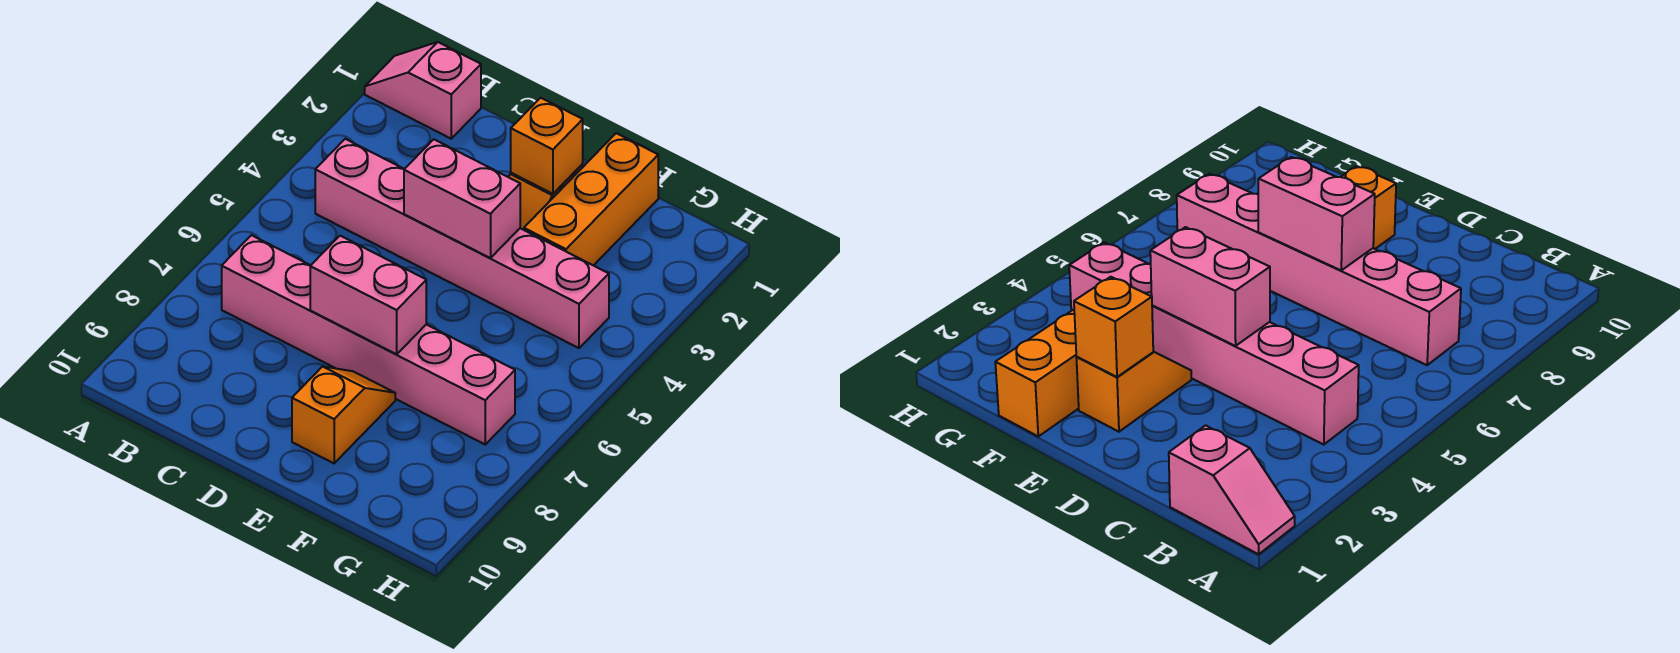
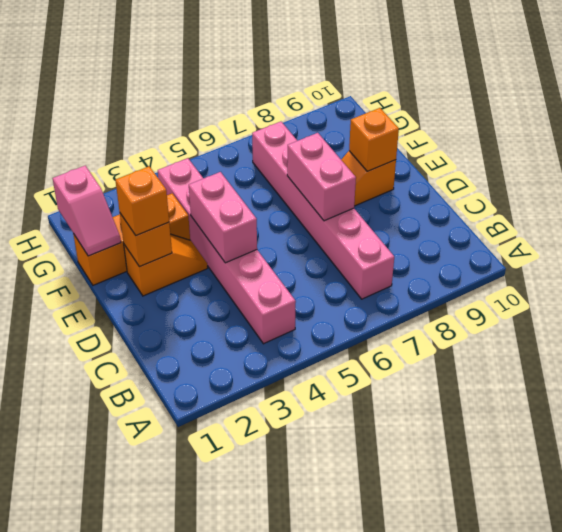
pink 1x2 slope [365,42,481,139] -> pink 1x2 slope moved to [53,166,121,256]
none -> orange 1x1 brick [115,166,169,236]
none -> orange 1x1 brick [349,108,399,171]

